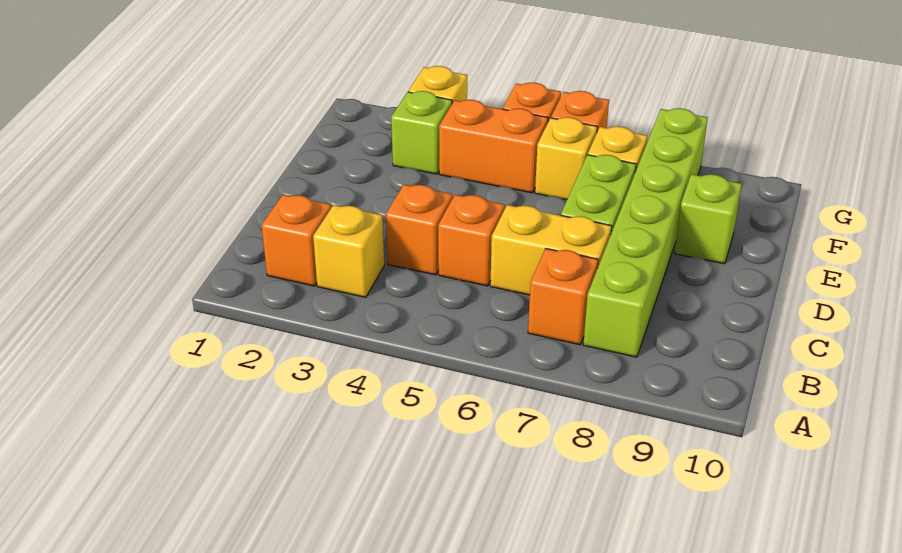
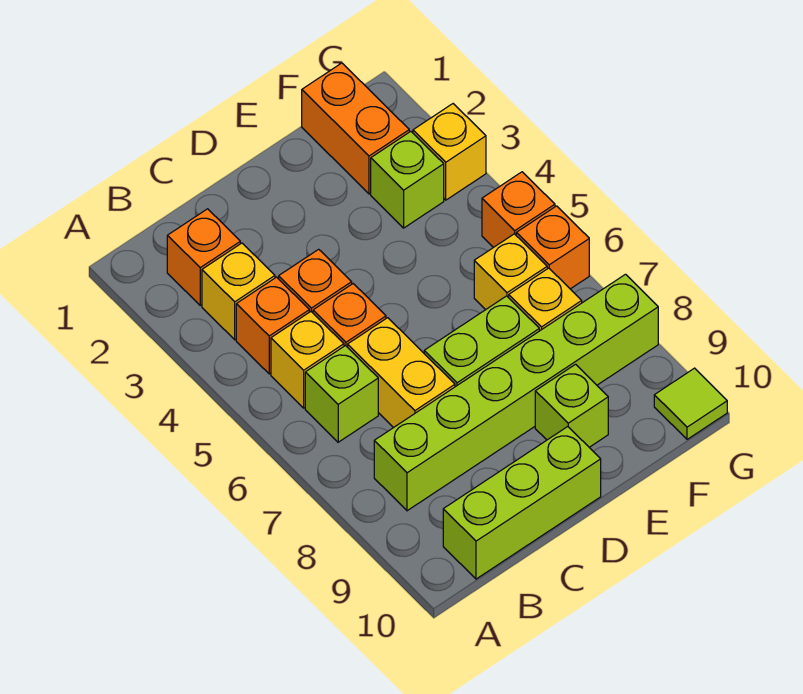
none -> yellow 1x1 brick [271,312,344,408]
none -> lime 1x1 brick [305,346,378,442]
orange 1x1 brick [528,249,598,345] -> orange 1x1 brick moved to [236,277,309,374]
none -> lime 1x3 brick [443,427,601,579]
orange 1x2 brick [439,100,548,193] -> orange 1x2 brick moved to [302,63,409,194]
none -> lime 1x1 tile [654,368,727,439]

